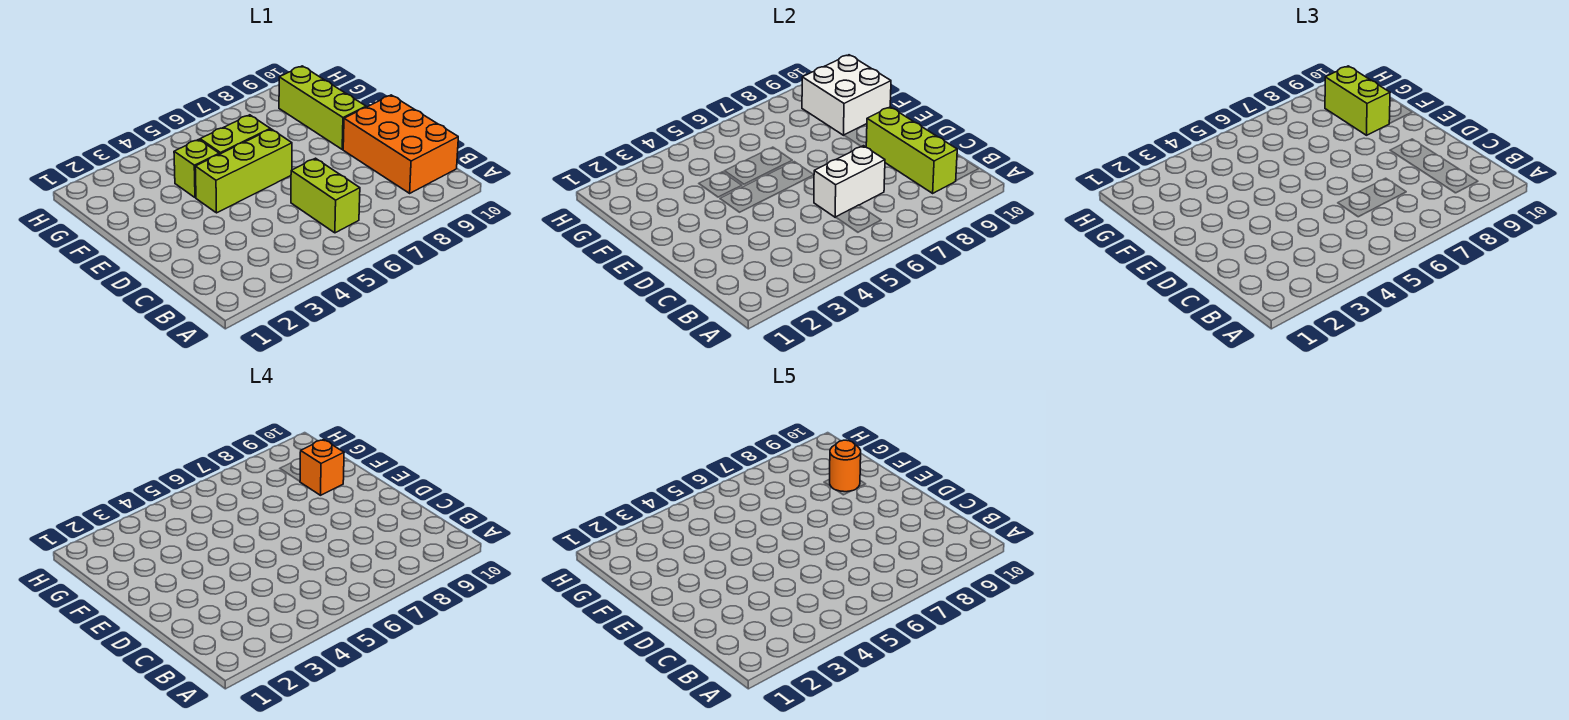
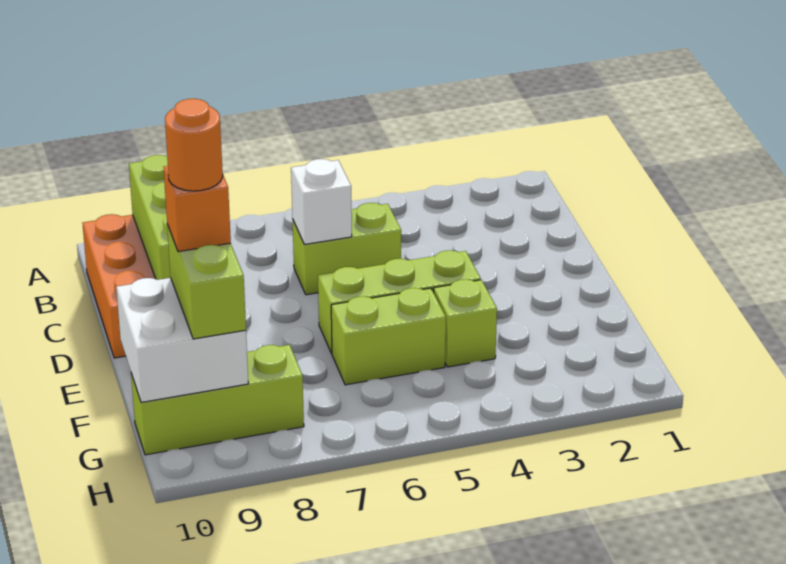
lime 1x2 brick [291,158,360,233] -> lime 1x2 brick turned to [293,203,401,295]
white 1x2 brick [814,146,885,217] -> white 1x1 brick [291,159,352,244]
lime 1x3 brick [279,66,366,149] -> lime 1x3 brick turned to [131,345,304,455]

